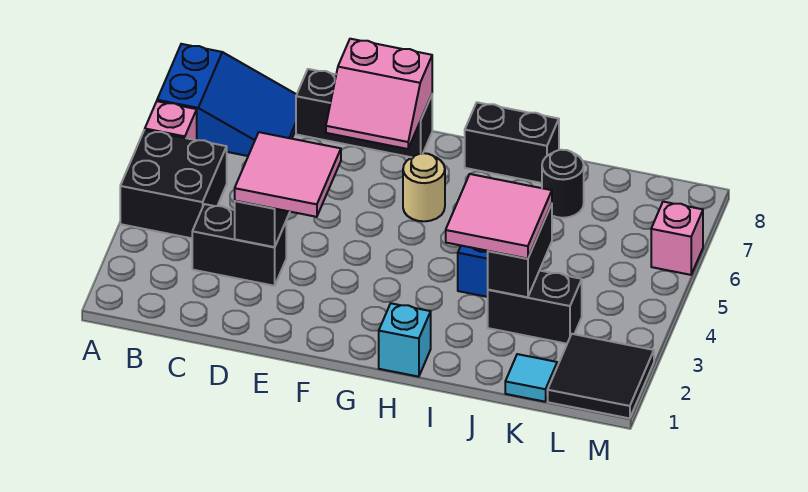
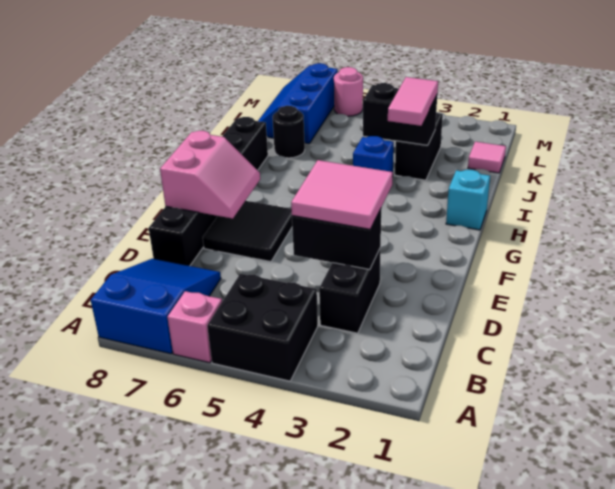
tan 1x1 round brick [403,153,445,221] -> none
pink 2x2 tile [446,174,552,259] -> pink 1x2 tile [388,77,438,126]
cyan 1x1 tile [505,354,557,402] -> pink 1x1 tile [468,142,506,173]
none -> blue 2x3 slope [258,63,338,144]
black 2x2 tile [548,334,654,418] -> black 2x2 tile moved to [203,201,292,262]
pink 1x1 brick [651,202,703,275] -> pink 1x1 round brick [334,67,363,116]

